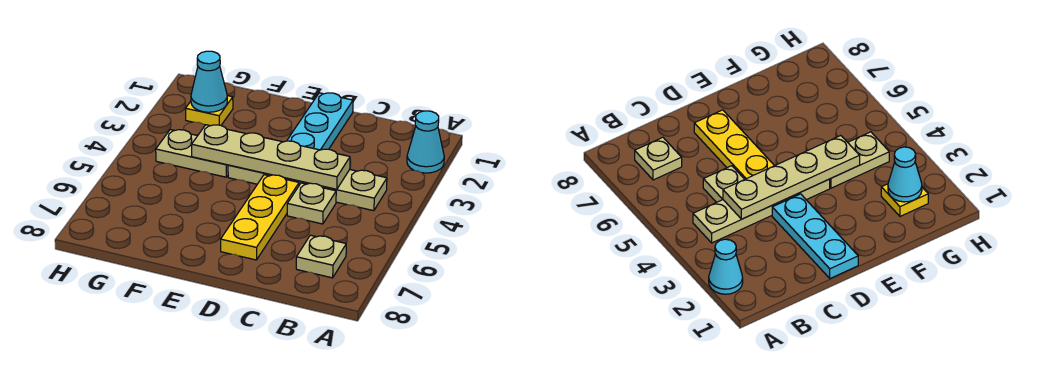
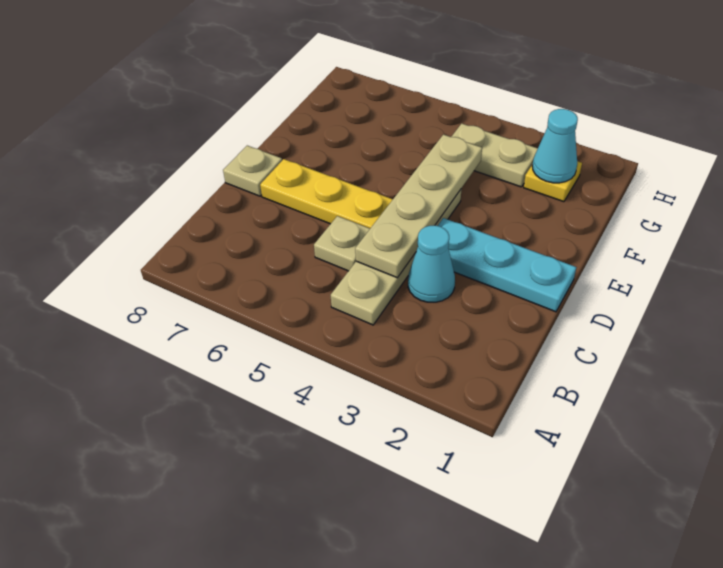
cyan 1x1 cone [407,111,444,173] -> cyan 1x1 cone moved to [408,225,455,302]
tan 1x1 plate [296,235,346,278] -> tan 1x1 plate moved to [223,146,282,196]
tan 1x2 plate [156,130,228,177] -> tan 1x2 plate turned to [451,124,538,187]

